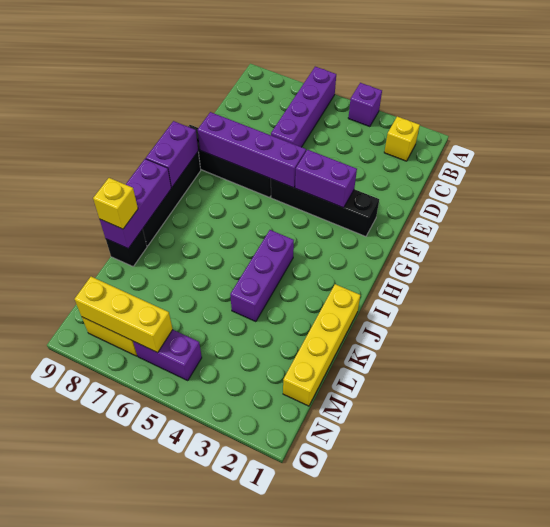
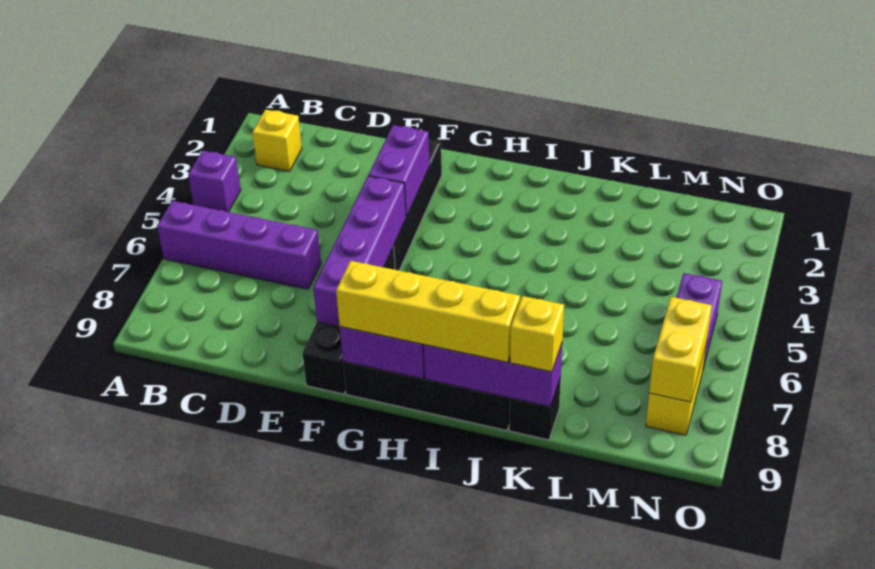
purple 1x3 brick [230,230,294,322] -> none
yellow 1x4 brick [283,284,360,406] -> yellow 1x4 brick moved to [336,261,520,362]
yellow 1x3 brick [75,277,173,353] -> yellow 1x2 brick [649,297,712,402]

